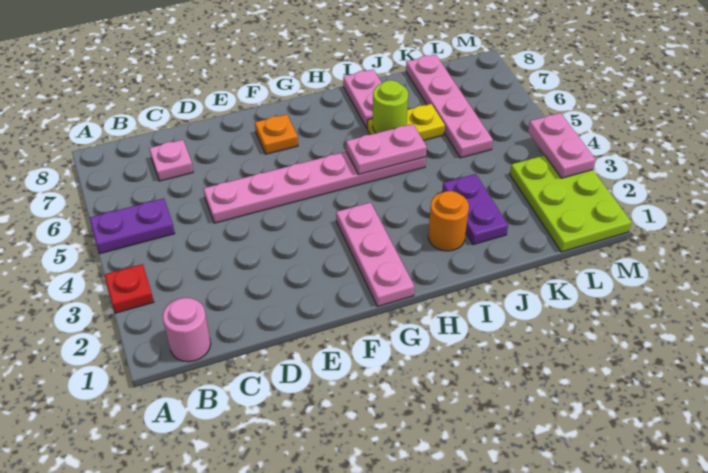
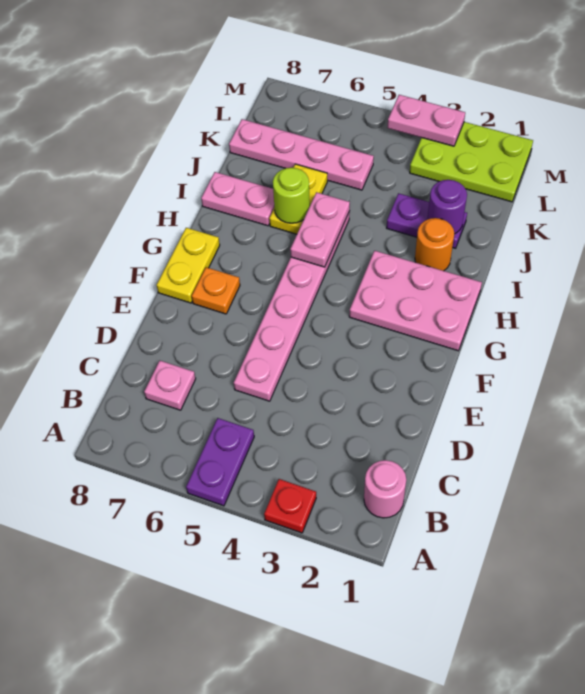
none -> yellow 1x2 plate [157,228,220,303]
pink 1x3 plate [336,202,414,307] -> pink 2x3 plate [349,251,482,351]
none -> purple 1x1 round brick [427,180,467,234]

